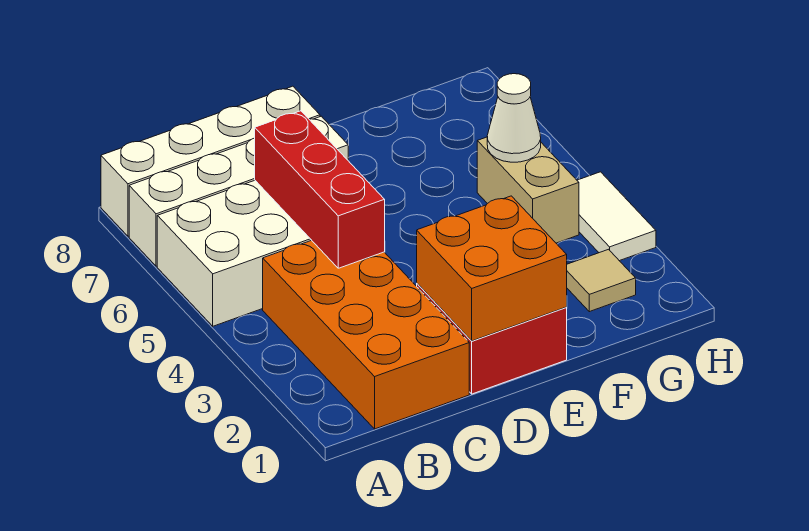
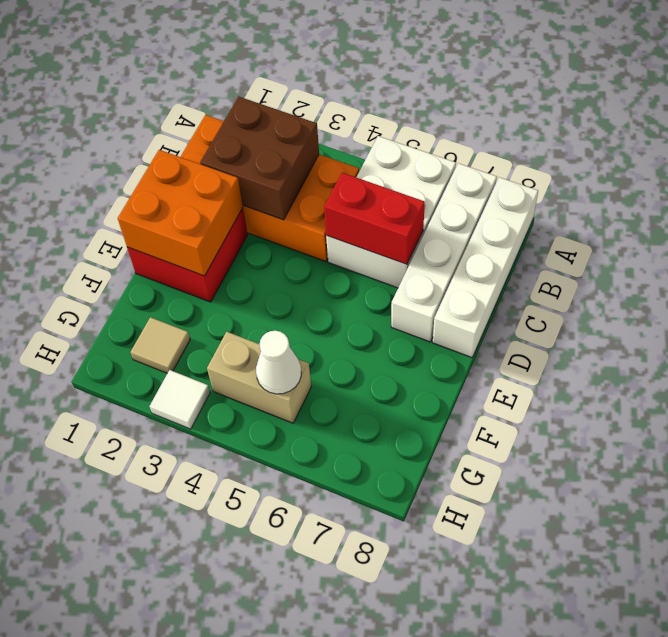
none -> brown 2x2 brick [200,97,319,220]
red 1x3 brick [255,111,385,268] -> red 1x2 brick [324,173,425,264]
white 1x2 tile [577,172,656,261] -> white 1x1 tile [150,370,210,429]

